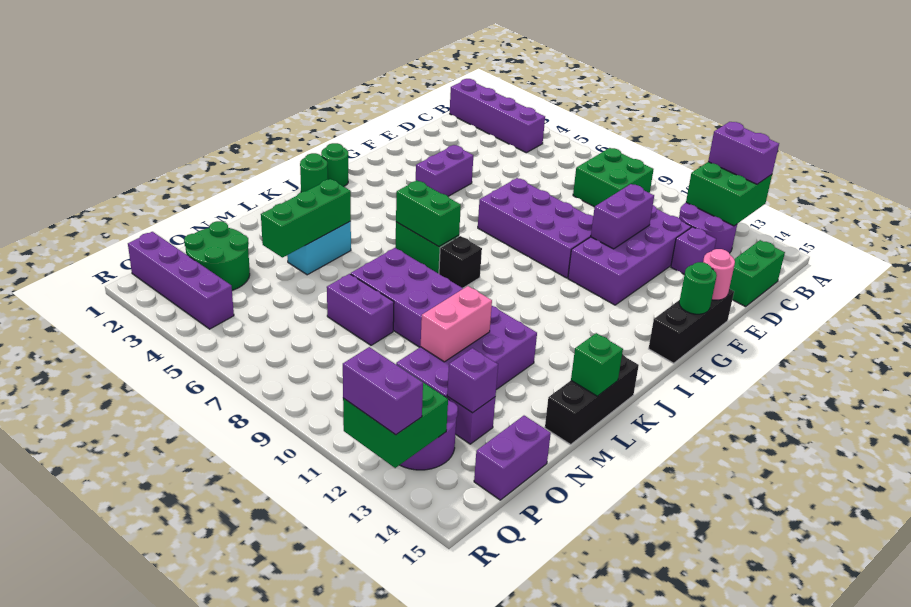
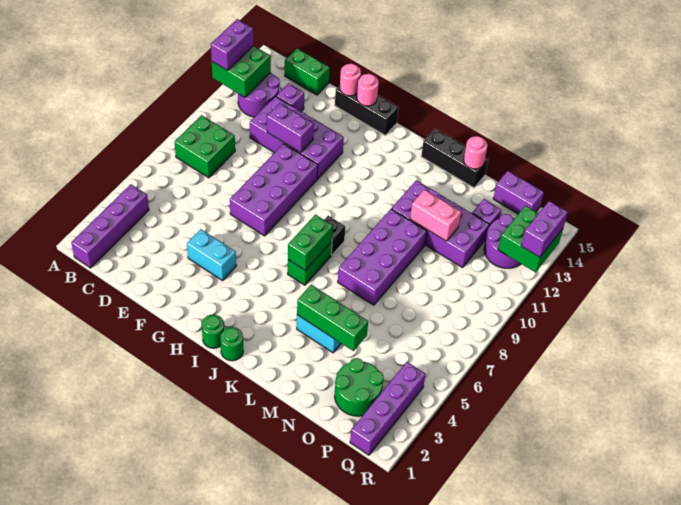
purple 1x2 brick [416,145,473,196] -> cyan 1x2 brick [187,229,236,281]
green 1x1 round brick [679,262,717,314] -> pink 1x1 round brick [357,74,379,106]
green 1x1 brick [571,333,623,396] -> none
none -> pink 1x1 round brick [464,136,488,169]
purple 1x2 brick [327,274,394,345] -> none
purple 1x1 brick [447,348,498,413] -> none

